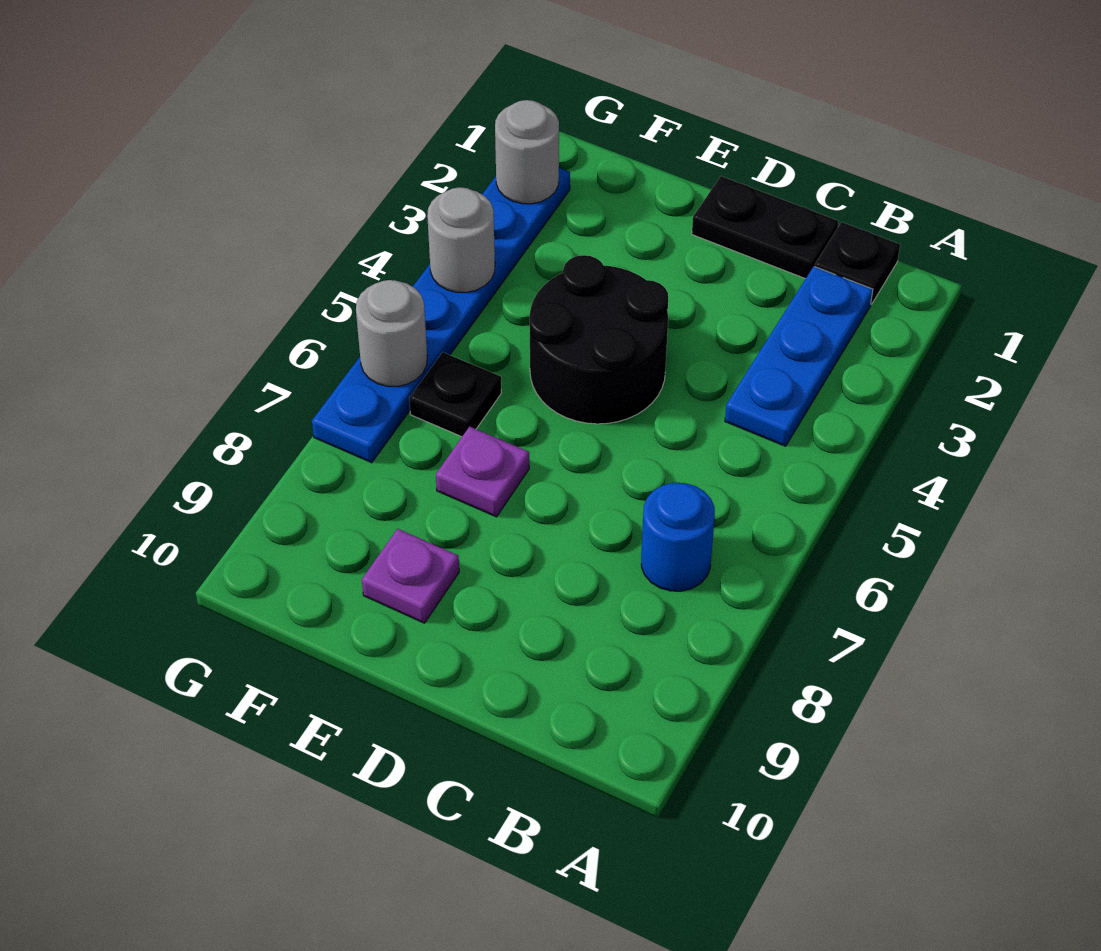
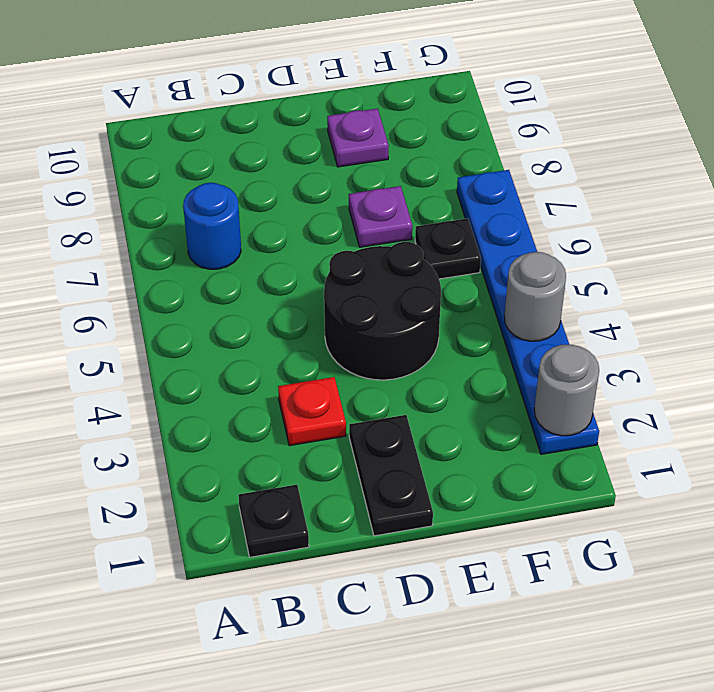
blue 1x3 plate [725,266,873,446] -> none
black 1x2 plate [692,176,838,279] -> black 1x2 plate turned to [349,415,433,536]
none -> red 1x1 plate [278,377,346,446]
grey 1x1 round brick [356,280,427,386] -> none

